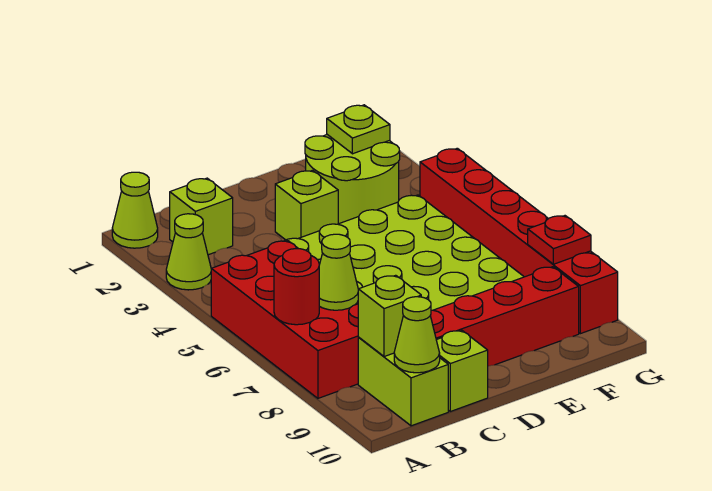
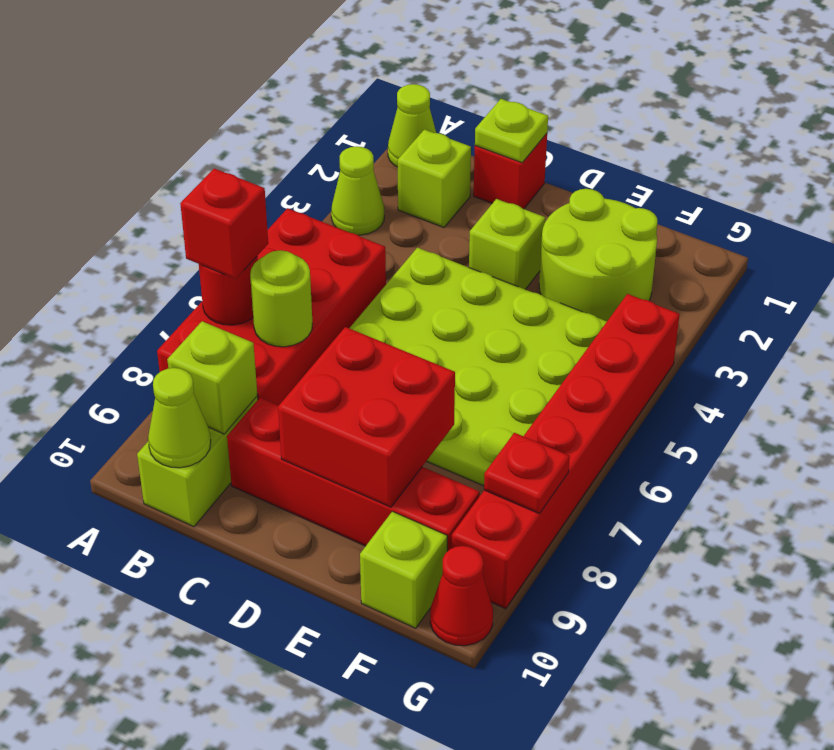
none -> red 1x1 brick [180,168,268,279]
lime 1x1 cone [319,234,358,310] -> lime 1x1 round brick [250,250,313,347]
none -> red 1x1 brick [474,134,547,209]
lime 1x1 brick [436,330,488,411] -> lime 1x1 brick moved to [360,511,447,628]
none -> red 2x2 brick [278,327,455,507]
lime 1x1 plate [327,105,390,154] -> lime 1x1 plate moved to [475,99,548,163]
none -> red 1x1 cone [430,546,493,646]

